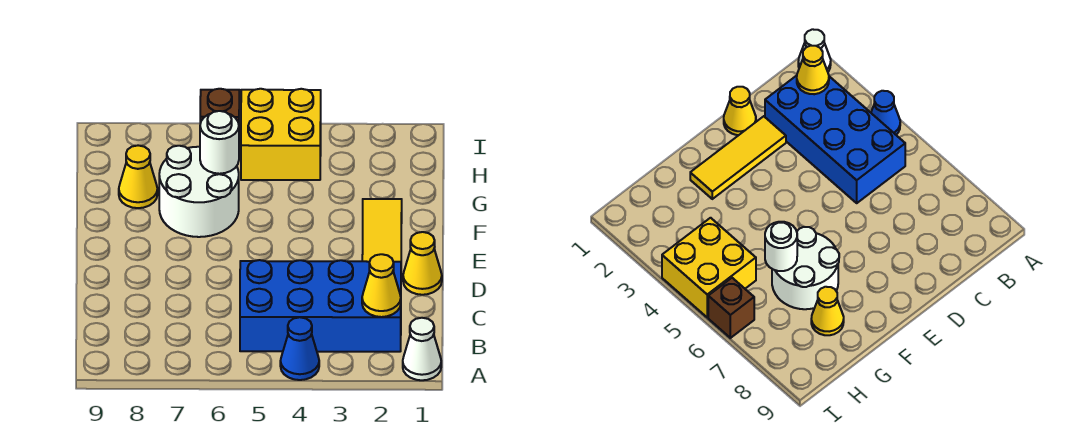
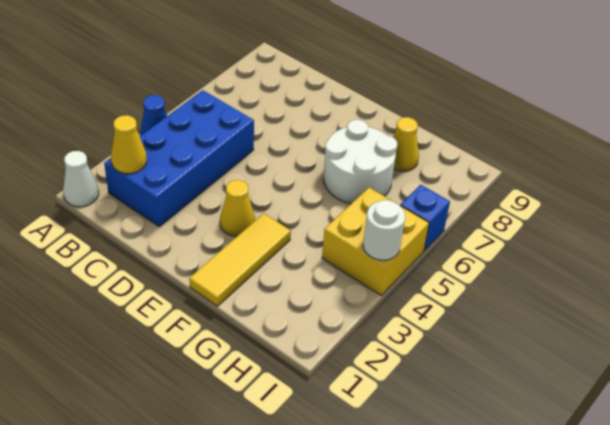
yellow 1x1 cone [403,232,442,295] -> yellow 1x1 cone moved to [220,180,255,236]
yellow 1x3 tile [362,199,402,262] -> yellow 1x3 tile turned to [189,213,291,306]
white 1x1 round brick [200,111,239,174] -> white 1x1 round brick moved to [363,200,405,260]
brown 1x1 brick [200,89,239,124] -> blue 1x1 brick [400,185,450,251]

